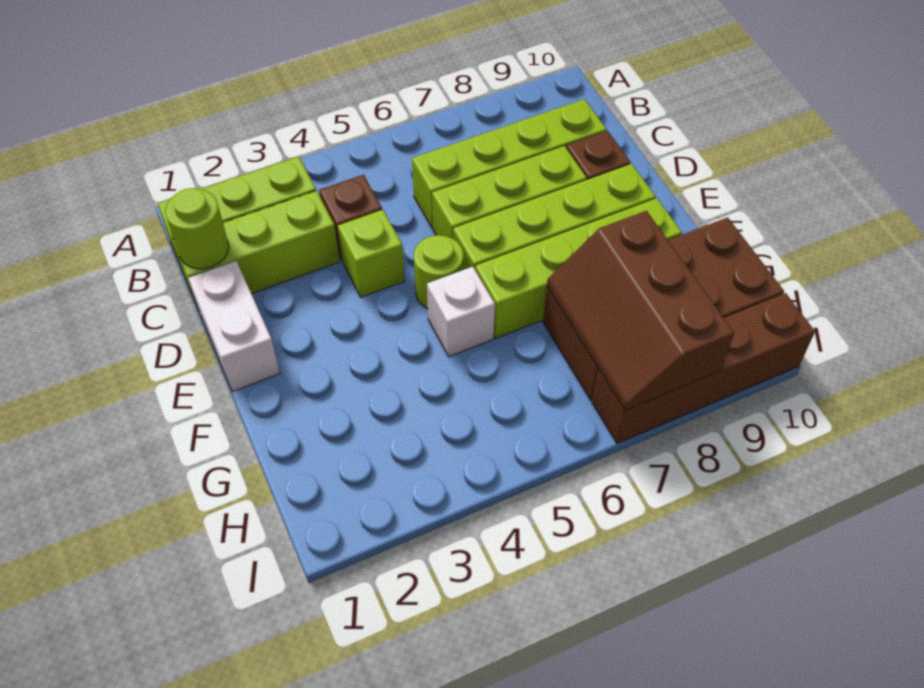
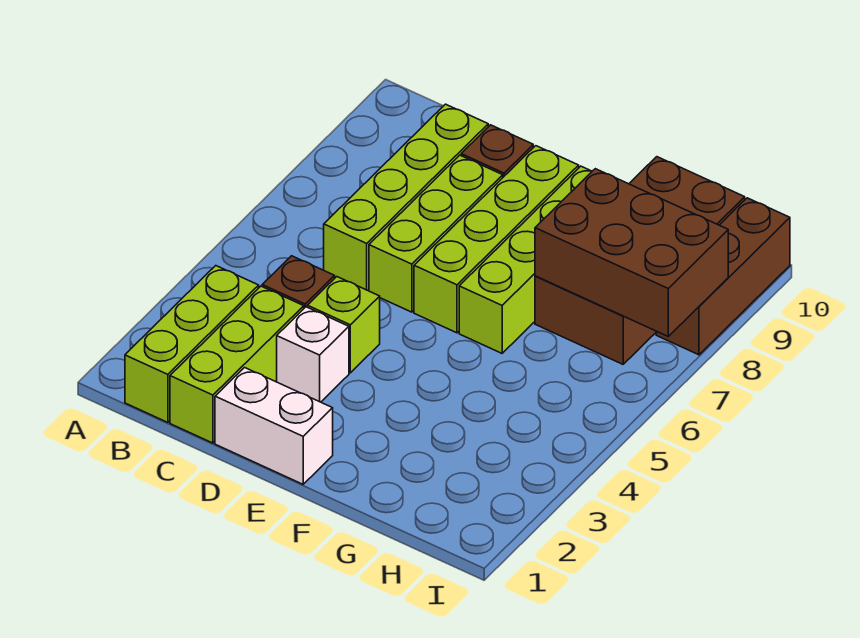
lime 1x1 round brick [165,188,229,269] -> none
lime 1x1 round brick [414,235,463,309] -> none
white 1x1 brick [427,267,495,357] -> white 1x1 brick moved to [277,307,349,402]
brown 2x3 slope [547,211,734,410] -> brown 2x3 brick [535,169,728,336]
brown 1x4 brick [592,293,815,443] -> brown 1x3 brick [656,198,790,355]

